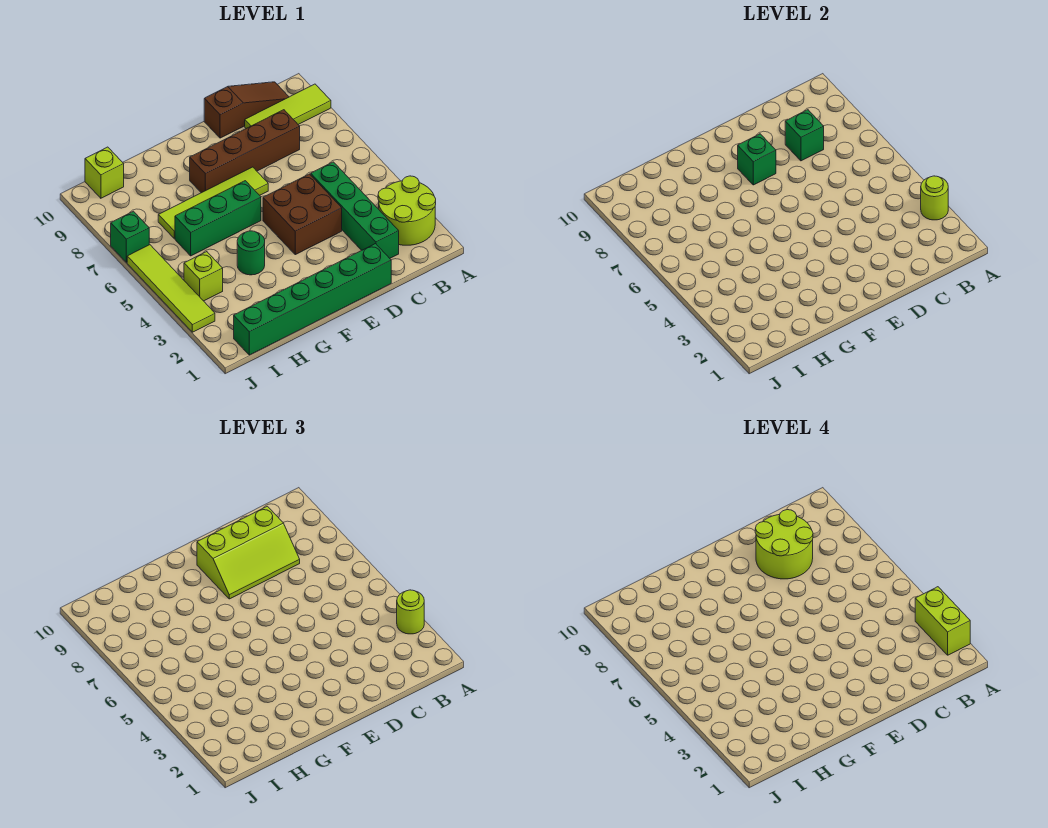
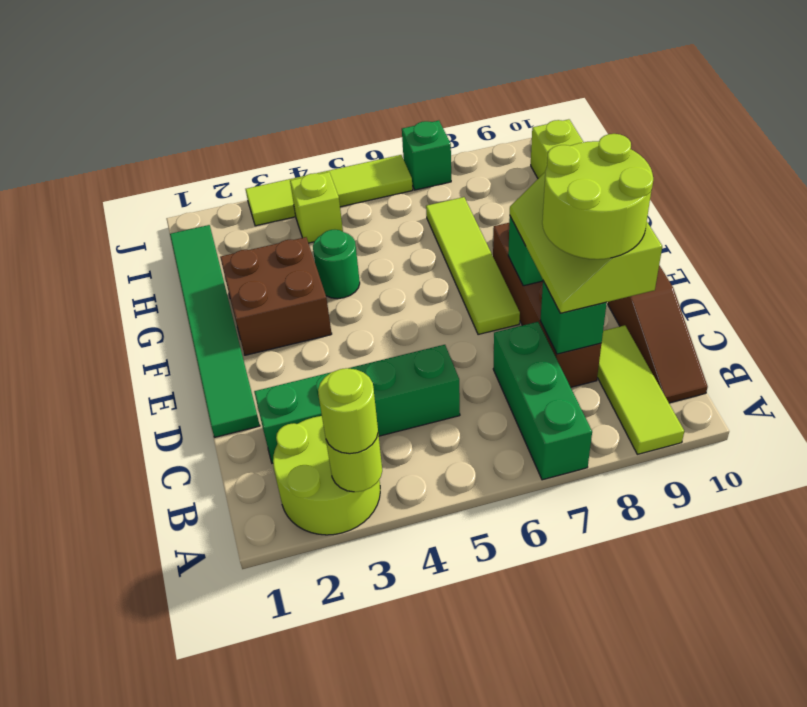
lime 1x2 brick [915,587,970,655] -> none
green 1x6 brick [234,244,391,355] -> green 1x6 tile [170,225,260,437]
brown 2x2 brick [263,174,342,255] -> brown 2x2 brick moved to [220,237,332,355]
green 1x3 brick [175,181,261,256] -> green 1x3 brick moved to [493,322,592,480]

